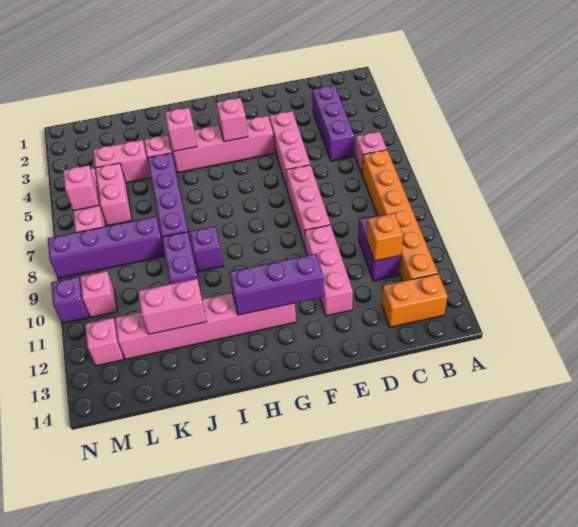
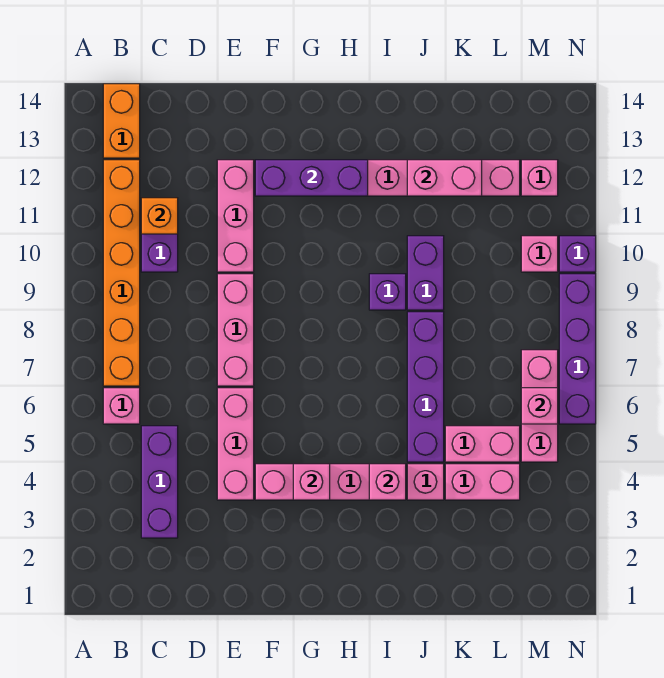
orange 1x2 brick [382,274,448,327] -> orange 1x2 brick turned to [103,84,140,158]
purple 1x4 brick [48,217,165,278] -> purple 1x4 brick turned to [559,274,596,424]
pink 1x2 brick [95,163,132,226] -> pink 1x2 brick turned to [445,426,520,462]

